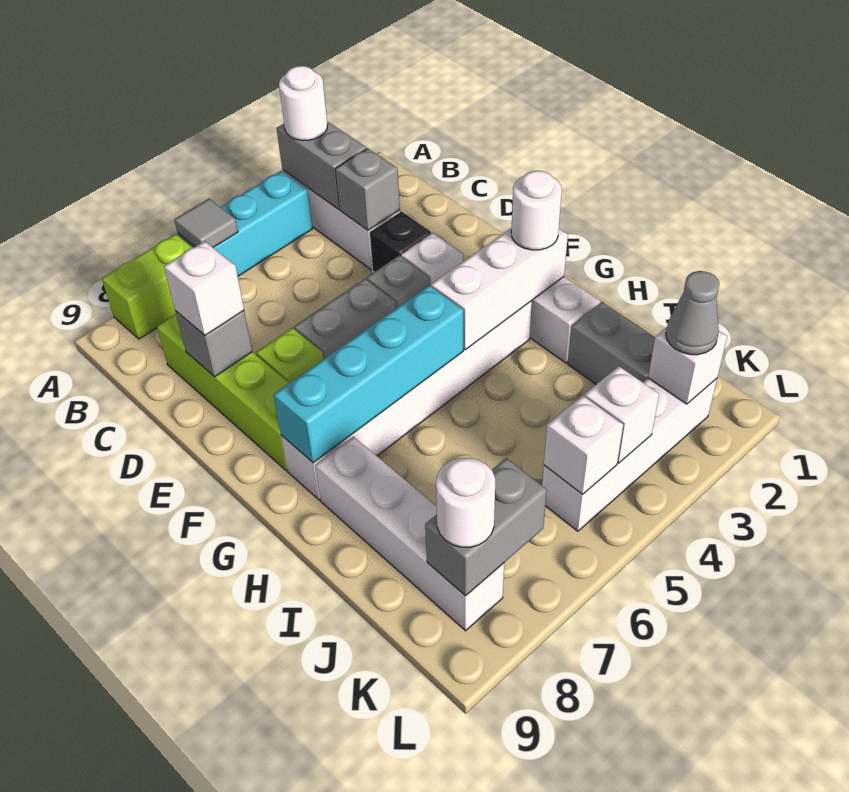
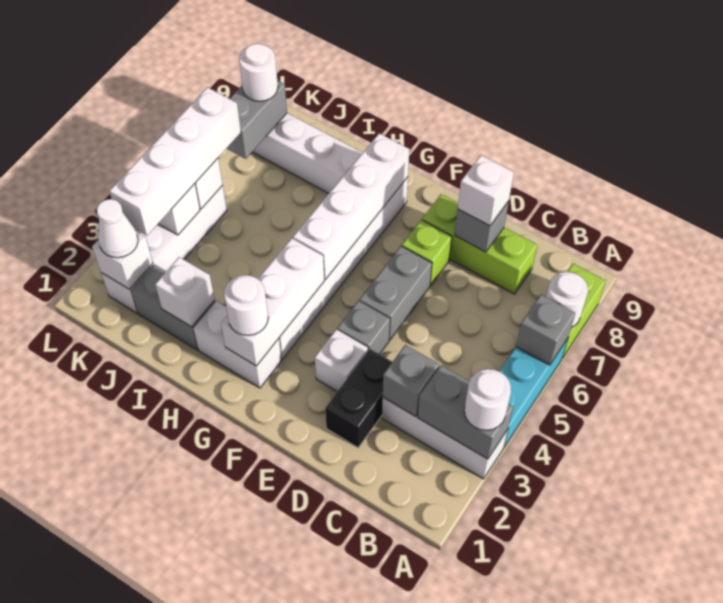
grey 1x1 tile [174,199,238,247] -> grey 1x1 brick [516,295,575,365]
none -> white 1x1 round brick [546,272,588,327]
lime 1x4 brick [157,315,289,471] -> lime 1x3 brick [422,194,537,294]
black 1x1 brick [370,211,431,272] -> black 1x2 brick [325,349,392,448]
cyan 1x4 brick [273,286,463,463] -> white 1x4 brick [293,133,410,280]
none -> white 1x1 brick [155,257,215,327]
grey 1x1 cone [666,271,719,355] -> white 1x1 cone [97,199,138,258]
none -> white 1x4 brick [109,87,241,236]

